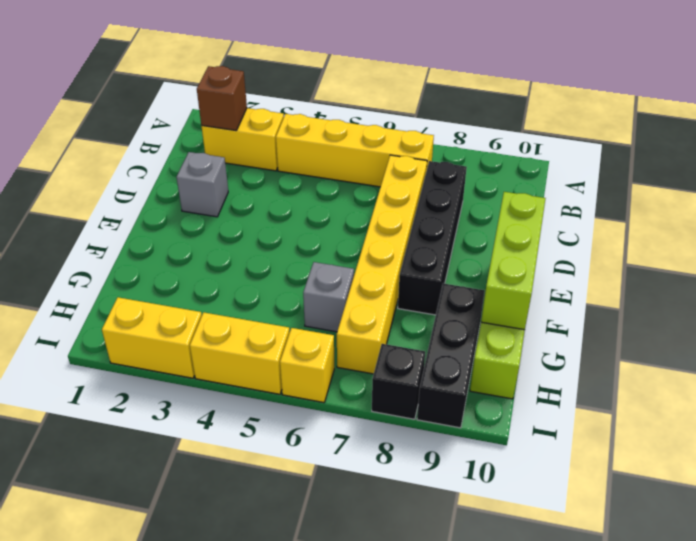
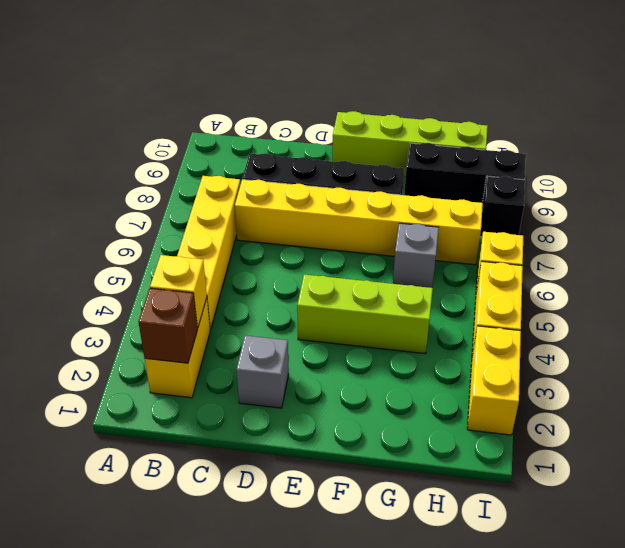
none -> yellow 1x1 brick [150,255,207,328]
lime 1x3 brick [481,192,546,330] -> lime 1x3 brick moved to [297,274,433,354]

